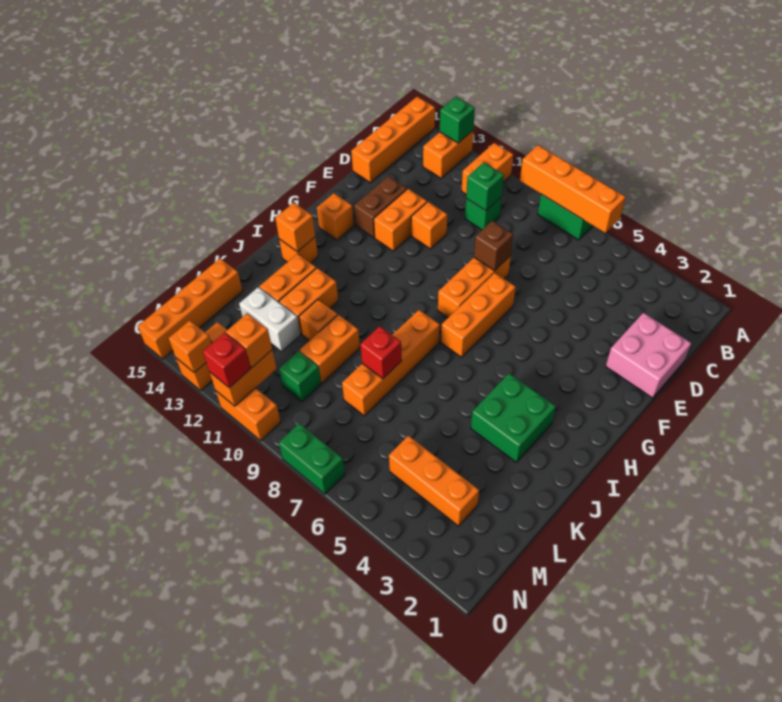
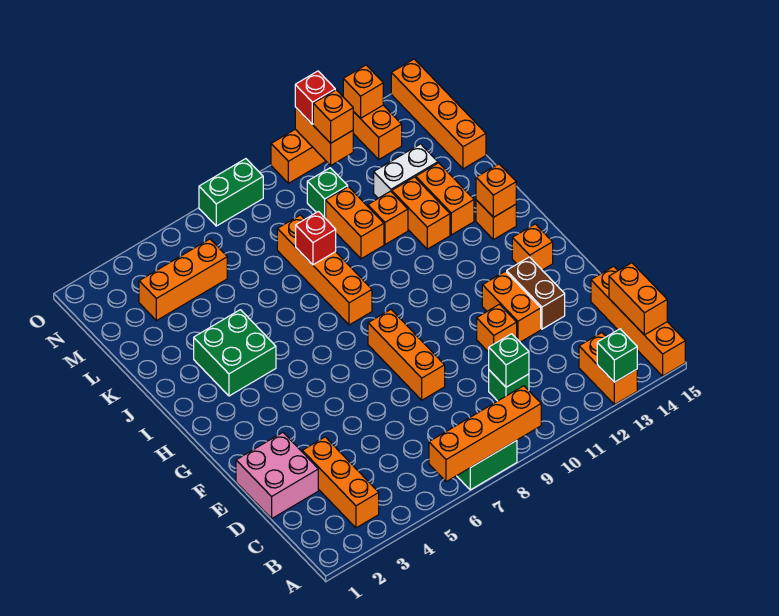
orange 1x2 brick [462,143,513,194] -> orange 1x2 brick moved to [609,263,667,335]
brown 1x1 brick [474,221,513,271] -> none
orange 1x3 brick [441,273,516,357] -> orange 1x3 brick moved to [302,437,379,528]

